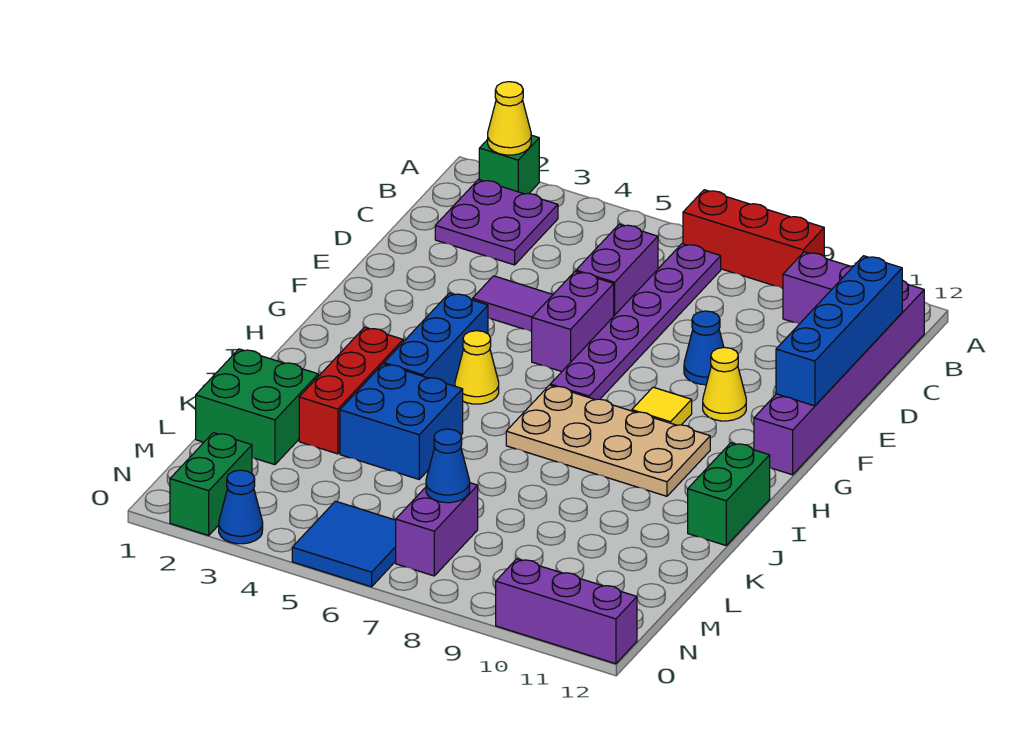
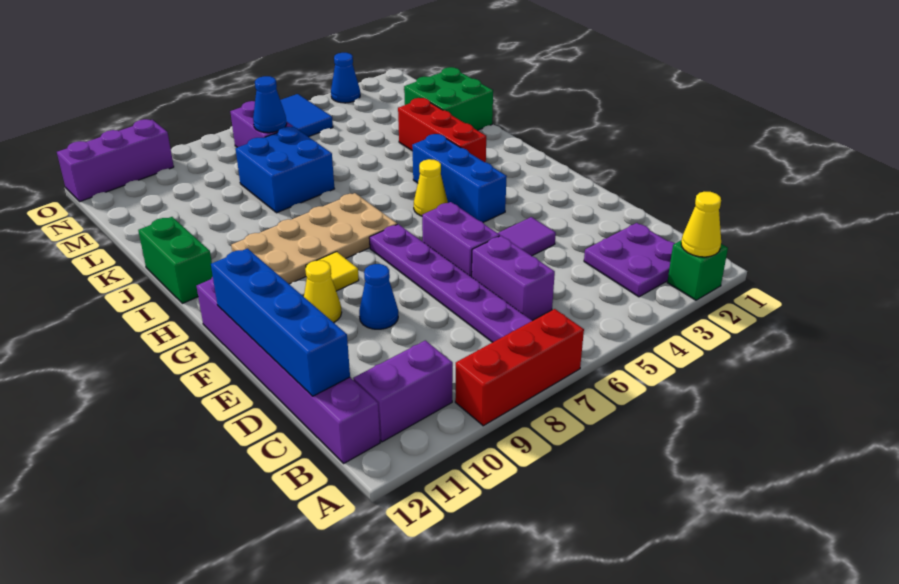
blue 2x2 brick [340,364,463,479] -> blue 2x2 brick moved to [236,127,334,213]
green 1x2 brick [170,433,252,535] -> none

